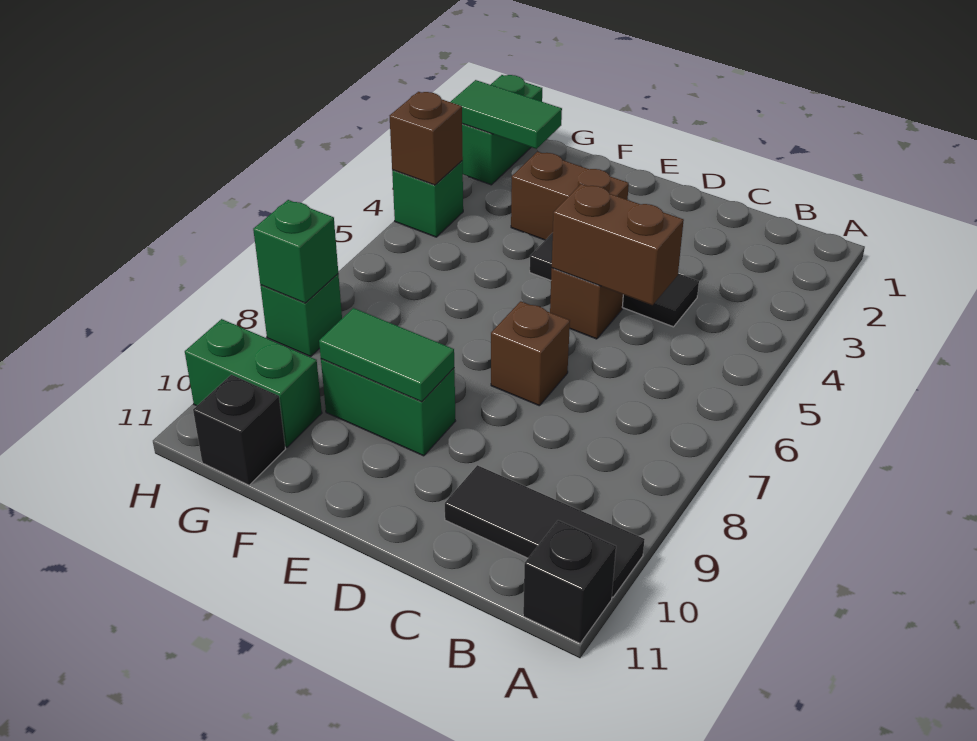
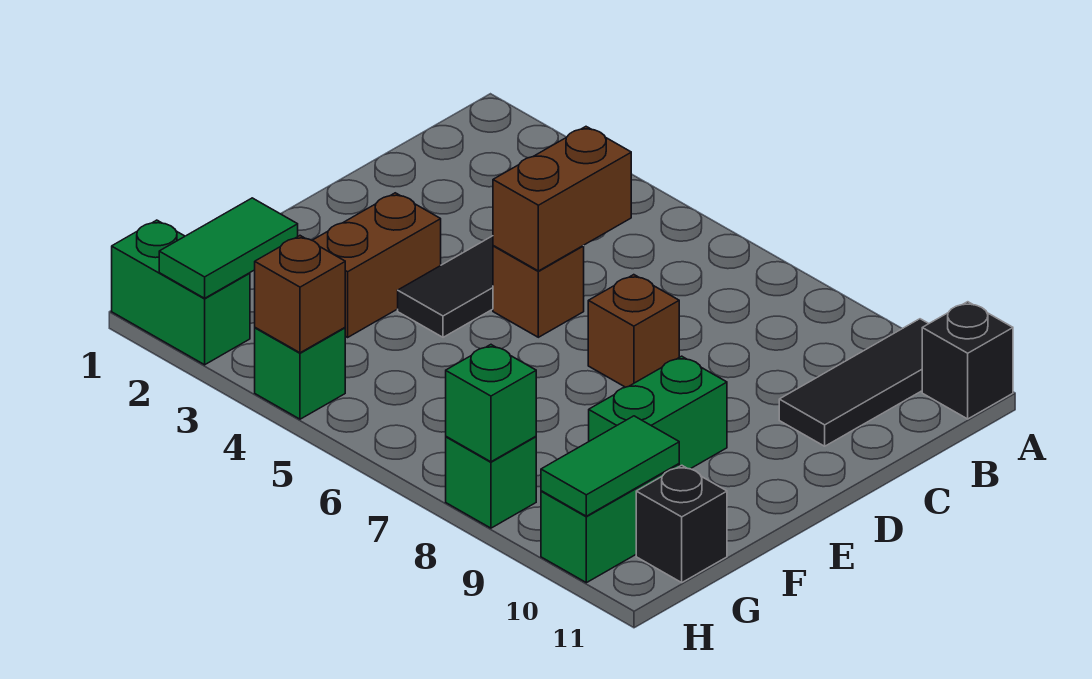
green 1x2 tile [319,308,454,402] -> green 1x2 tile moved to [541,416,679,516]

